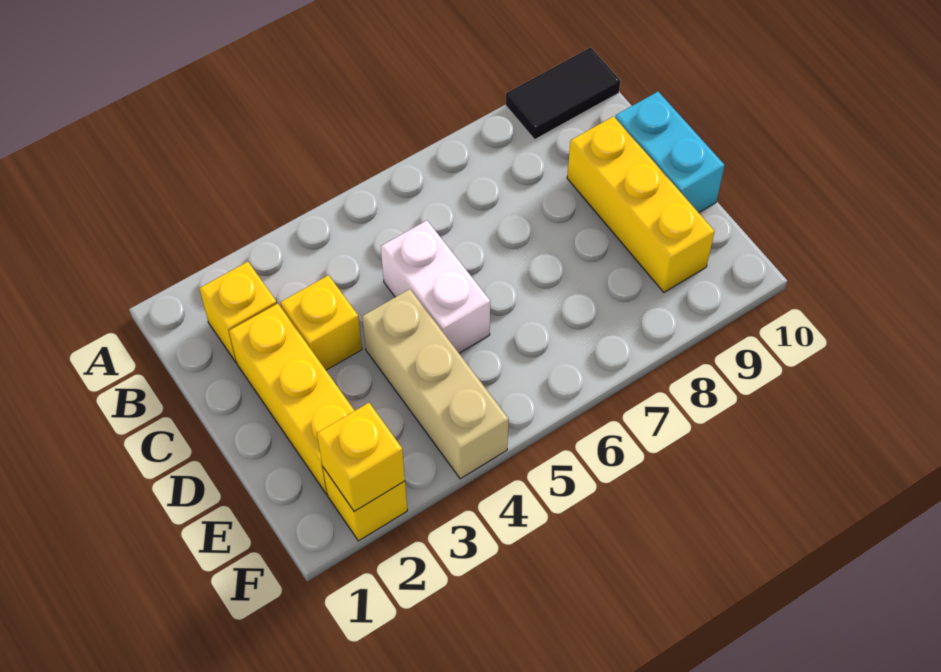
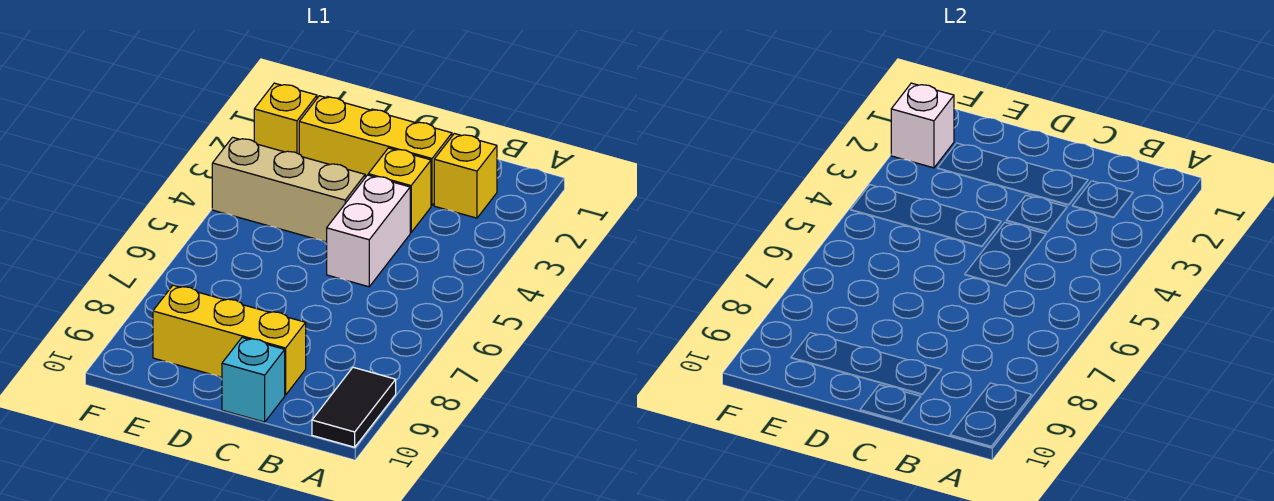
white 1x2 brick [381,221,490,353] -> white 1x2 brick turned to [327,175,410,287]
cyan 1x2 brick [615,92,725,213] -> cyan 1x1 brick [222,338,285,422]
yellow 1x1 brick [317,403,405,512] -> white 1x1 brick [891,83,954,168]

